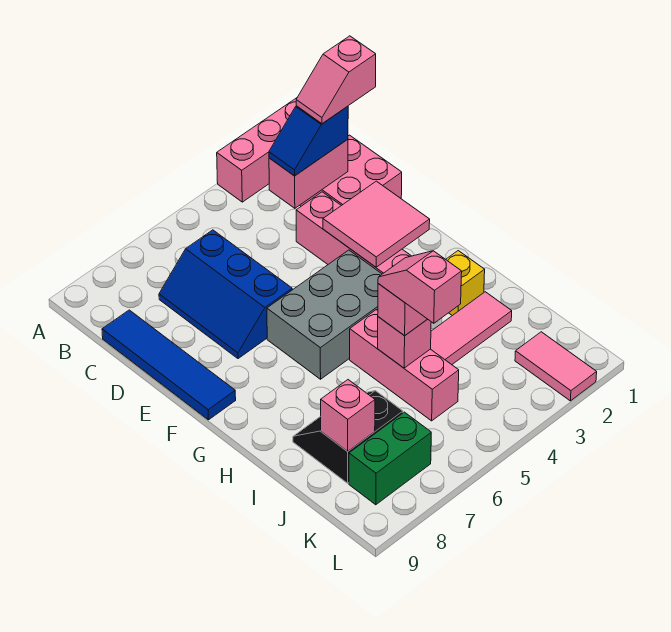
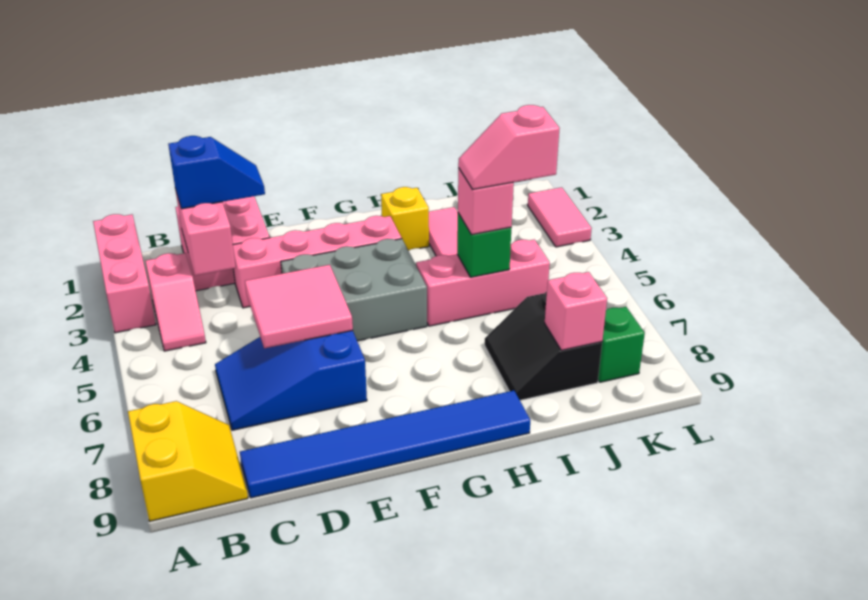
none -> yellow 2x2 slope [128,401,248,521]
pink 1x2 slope [296,36,376,124] -> pink 1x2 slope moved to [145,253,206,351]
blue 1x2 slope [269,106,348,176] -> blue 1x2 slope turned to [168,136,265,209]
blue 2x3 slope [159,230,292,359] -> blue 2x3 slope turned to [215,330,367,430]
blue 1x4 tile [102,310,236,420] -> blue 1x6 tile [240,391,530,498]
pink 2x2 tile [323,181,430,267] -> pink 2x2 tile moved to [245,265,353,348]
grey 2x3 brick [267,250,382,379] -> grey 2x3 brick turned to [281,239,427,341]
pink 1x1 brick [378,317,431,368] -> green 1x1 brick [457,213,511,277]
pink 1x2 tile [515,332,597,401] -> pink 1x2 tile turned to [528,187,592,247]
green 1x2 brick [349,412,431,505] -> green 1x1 brick [598,307,645,382]

